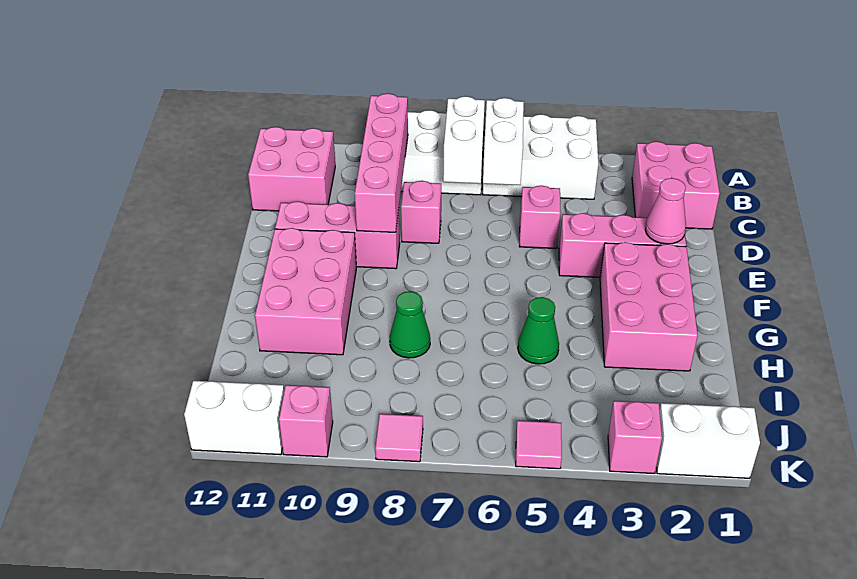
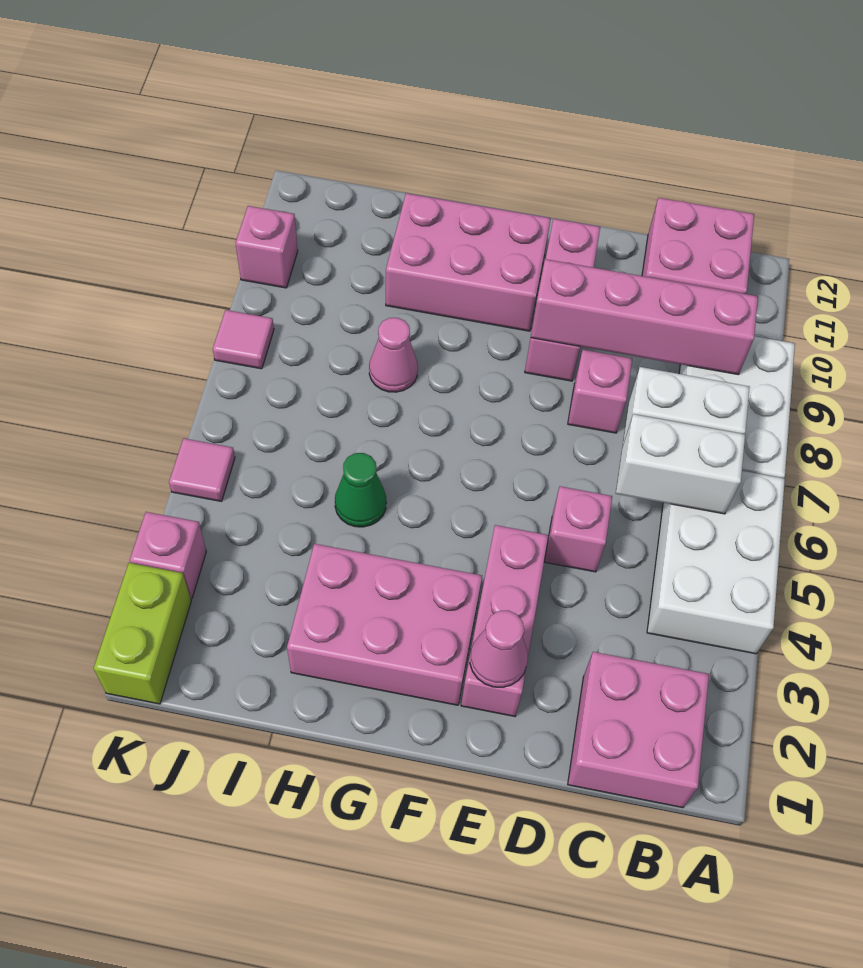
green 1x1 cone [390,291,430,358] -> pink 1x1 cone [369,318,418,392]
white 1x2 brick [656,403,760,478] -> lime 1x2 brick [94,563,191,704]
white 1x2 brick [184,381,284,455] -> none

